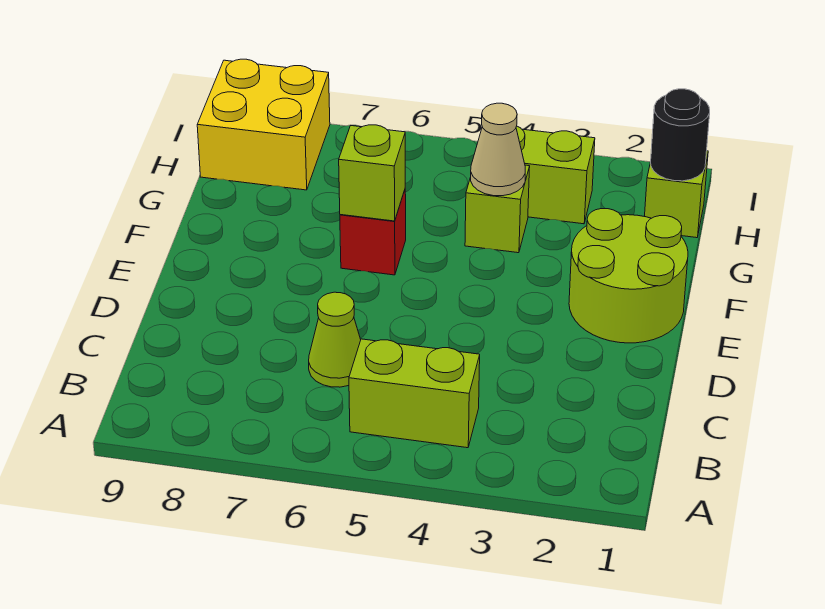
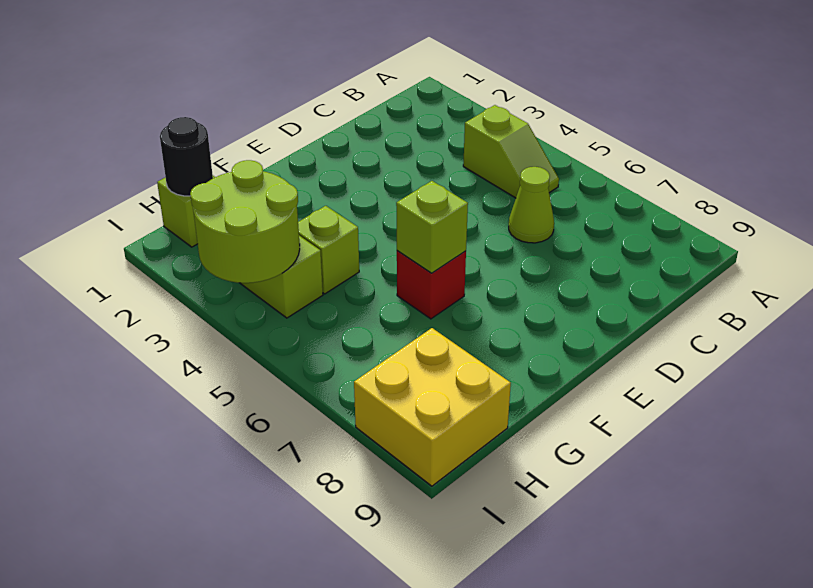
lime 1x2 brick [349,339,480,448] -> lime 1x2 slope [463,105,559,198]
lime 2x2 round brick [569,209,688,343] -> lime 2x2 round brick moved to [190,160,300,283]
tan 1x1 cone [471,103,525,196] -> none

